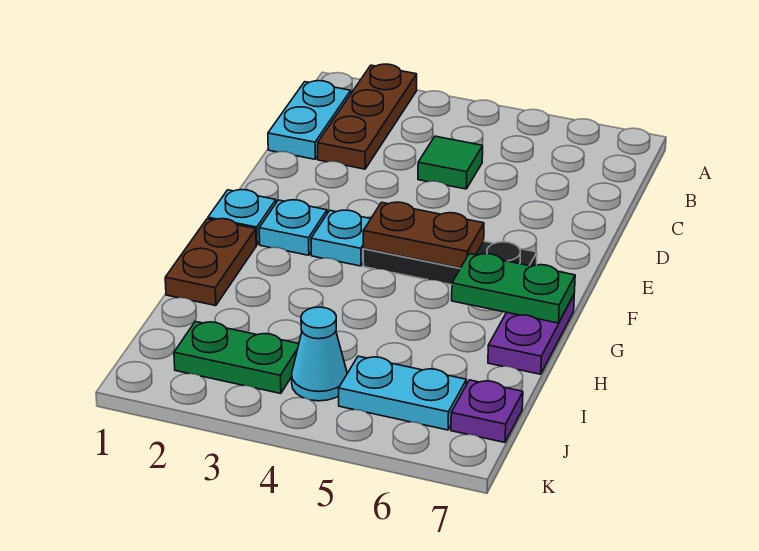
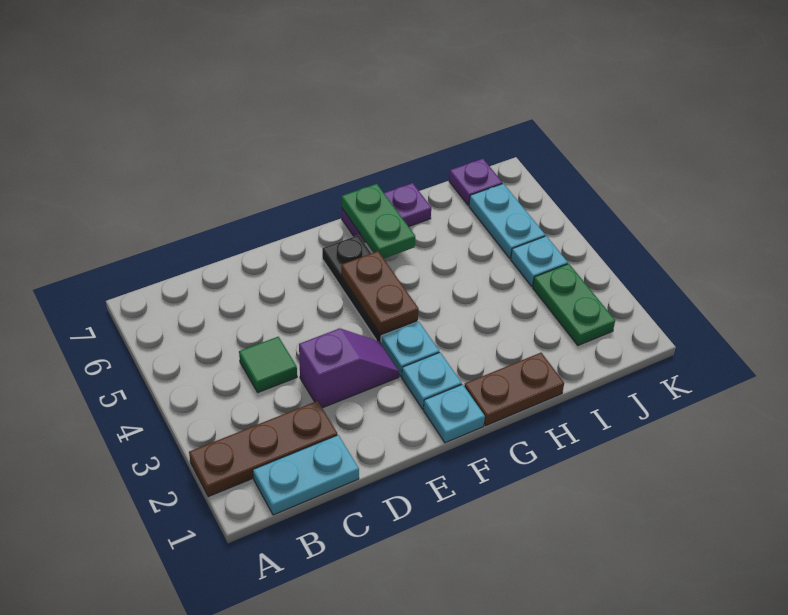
none -> purple 1x2 slope [299,328,399,408]
cyan 1x1 cone [292,307,347,401] -> cyan 1x1 plate [511,236,568,286]

